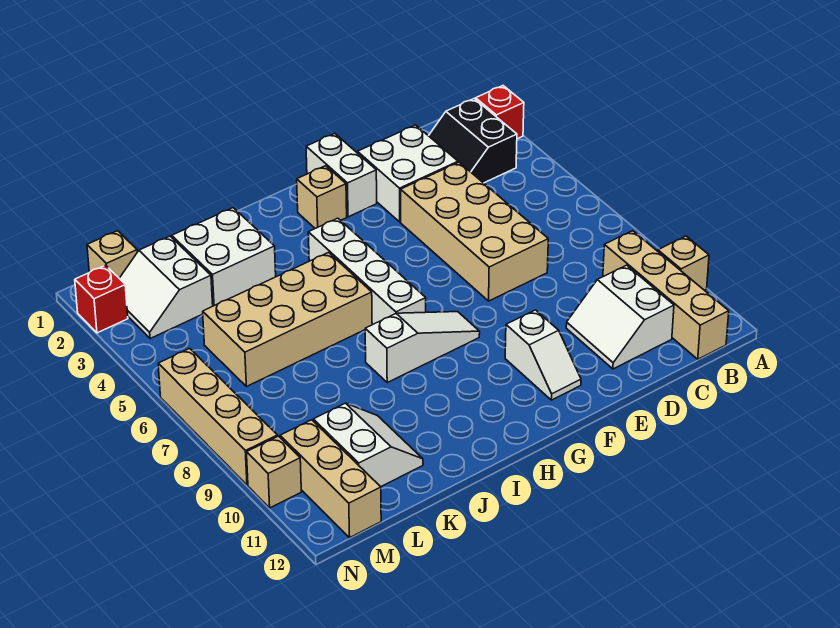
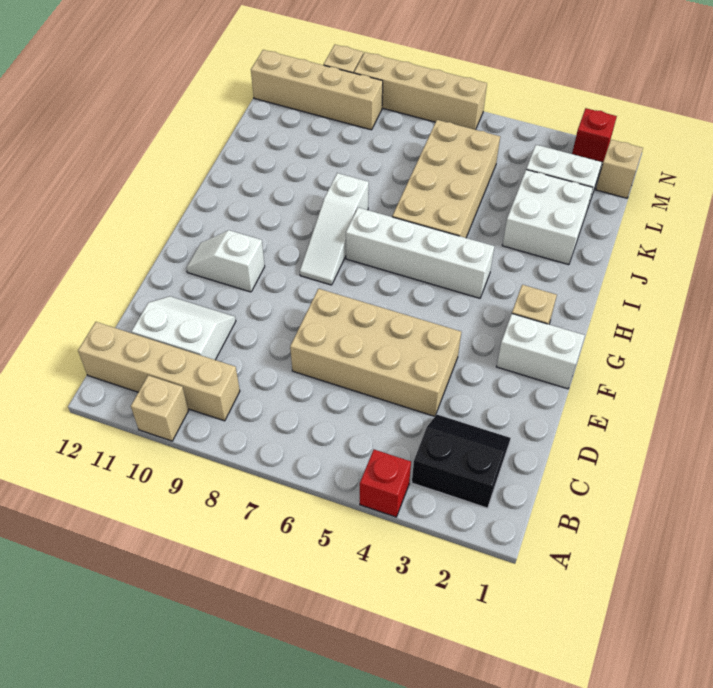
red 1x1 brick [476,86,524,139] -> red 1x1 brick moved to [360,450,411,517]
white 2x2 brick [357,125,458,222] -> none
white 2x2 slope [313,403,423,487] -> none
tan 1x3 brick [280,420,381,538] -> tan 1x4 brick [251,50,383,130]

